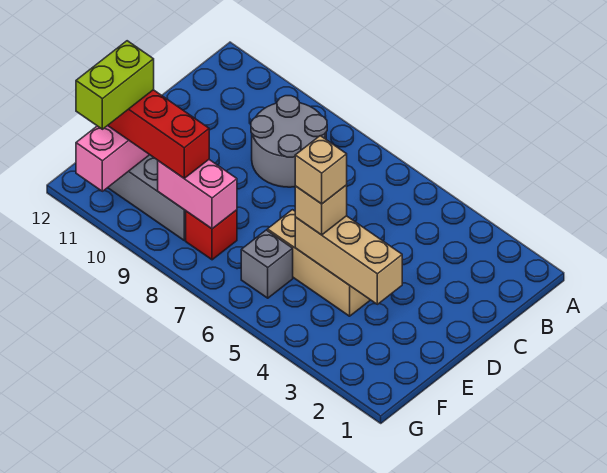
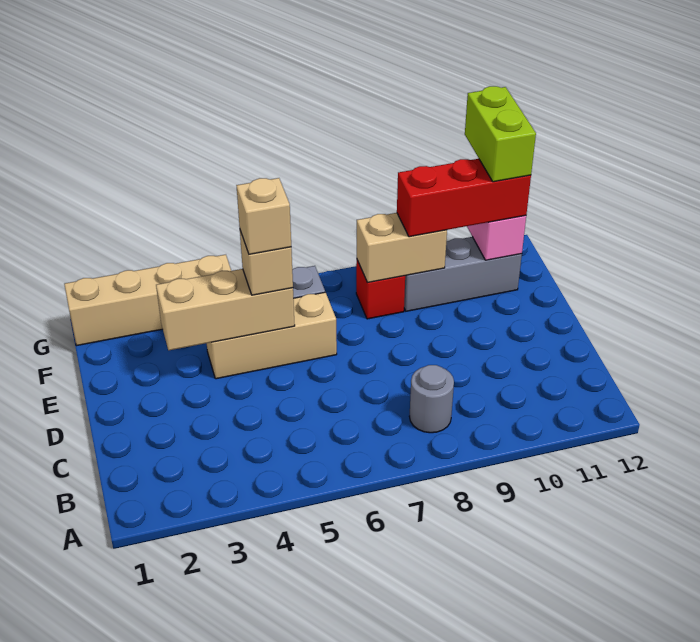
grey 2x2 round brick [251,96,327,187] -> grey 1x1 round brick [409,365,454,433]
pink 1x2 brick [158,160,237,229] -> tan 1x2 brick [357,213,447,283]
none -> tan 1x4 brick [64,255,231,346]

